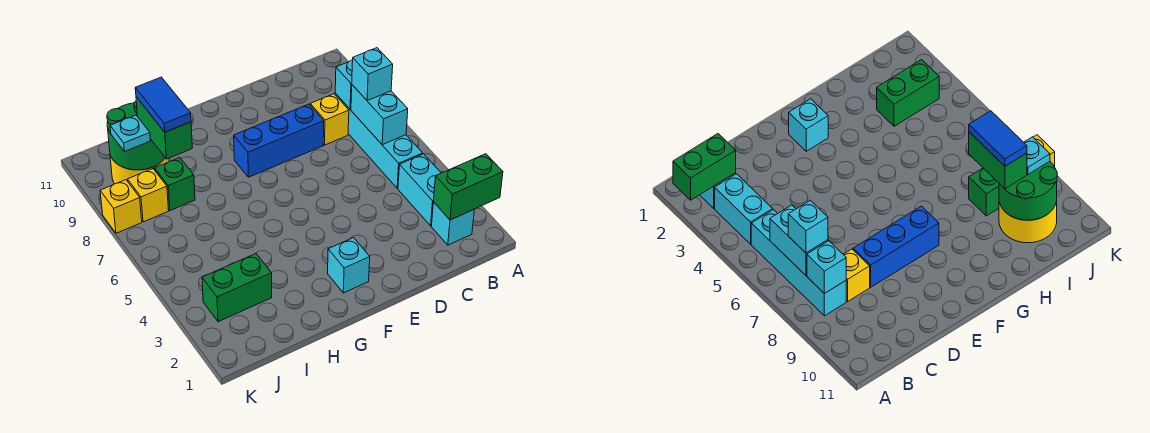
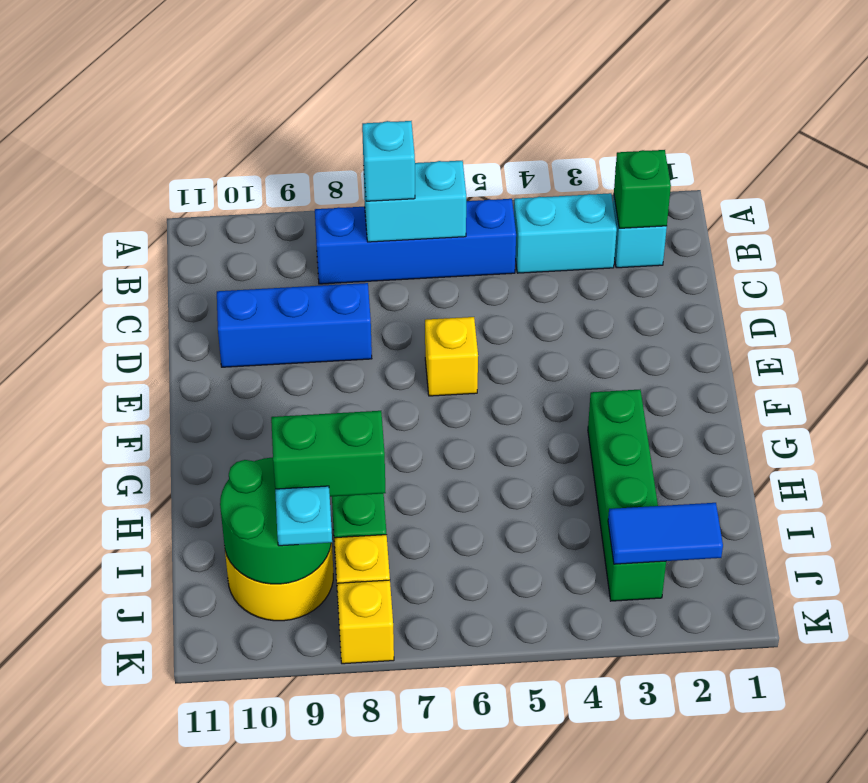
green 1x2 brick [433,154,503,220] -> green 1x1 brick [614,150,671,228]
cyan 1x4 brick [335,93,423,188] -> blue 1x4 brick [315,199,516,284]
cyan 1x1 brick [335,60,353,109] -> none
yellow 1x1 brick [310,94,349,145] -> yellow 1x1 brick moved to [425,317,478,396]
blue 1x3 brick [234,104,324,177] -> blue 1x3 brick turned to [217,283,372,367]
cyan 1x1 brick [328,238,370,293] -> none
green 1x2 brick [202,254,272,322] -> green 1x4 brick [588,390,666,601]
blue 1x2 tile [135,77,191,132] -> blue 1x2 tile moved to [608,503,723,564]

